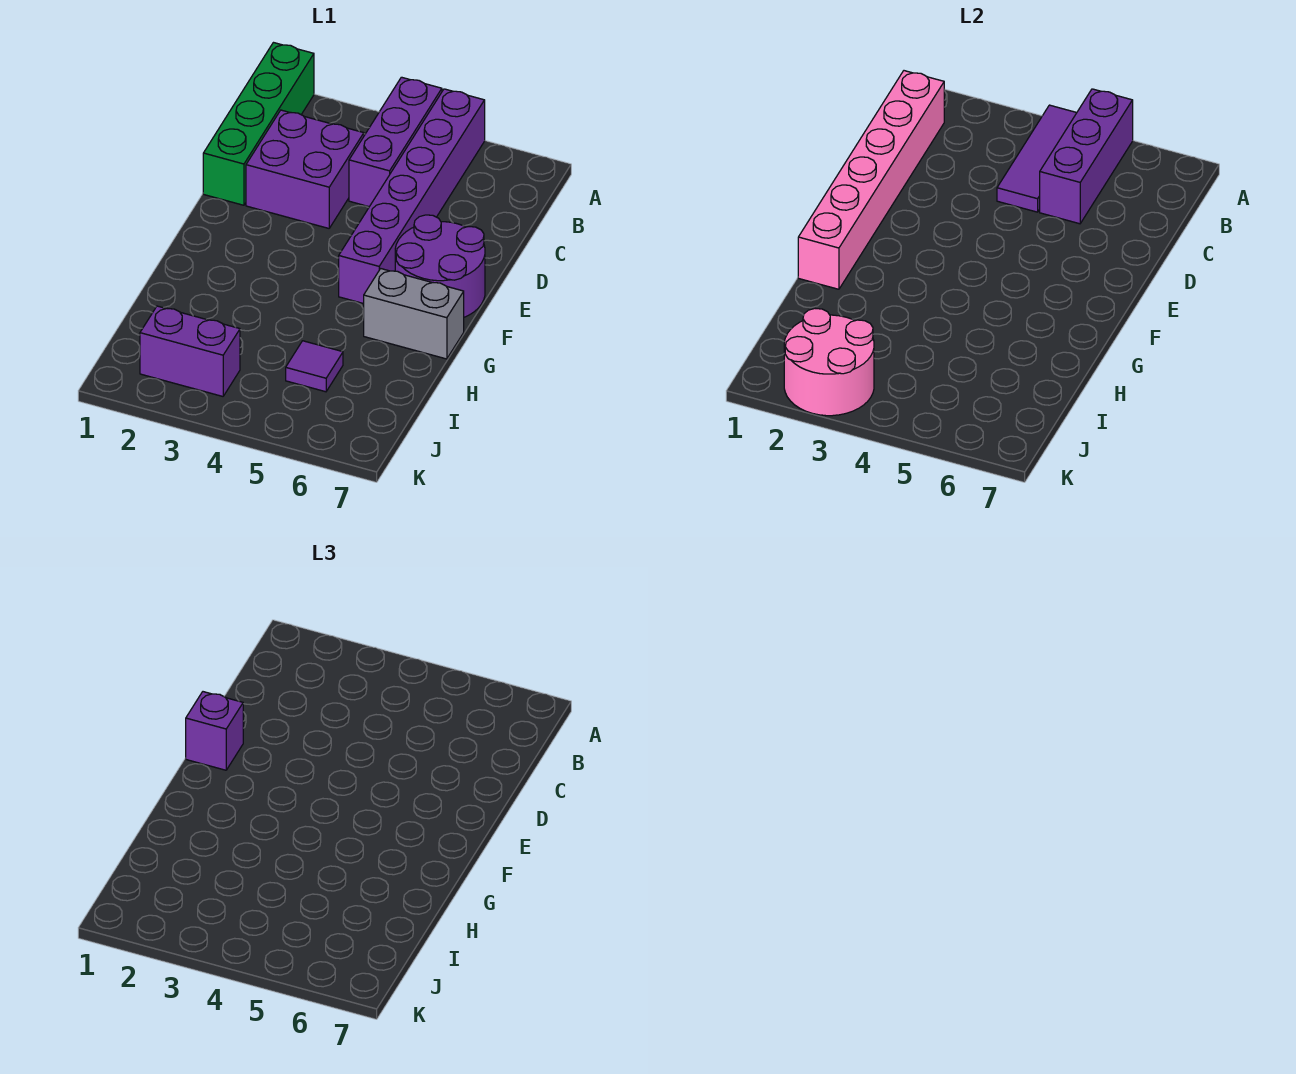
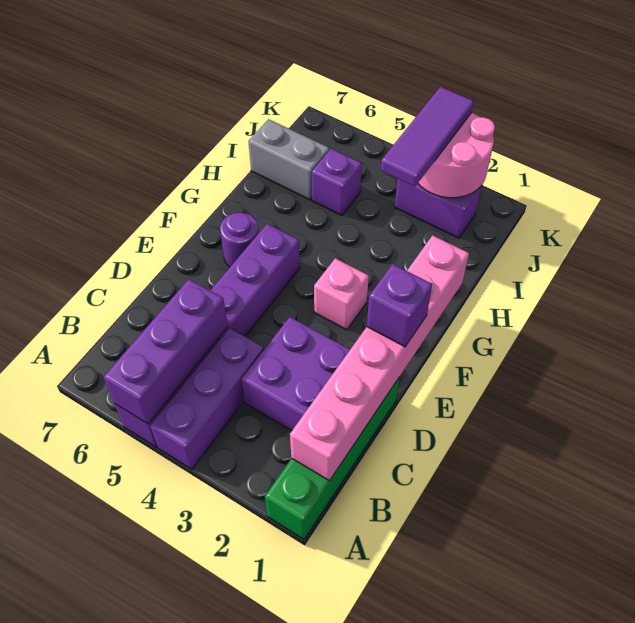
purple 1x3 tile [997,105,1077,212] -> purple 1x3 tile moved to [381,87,474,187]
purple 2x2 round brick [395,215,485,317] -> purple 1x1 round brick [220,213,259,267]
none -> pink 1x1 brick [314,258,369,330]
grey 1x2 brick [364,269,464,359] -> grey 1x2 brick moved to [248,119,329,200]
purple 1x1 tile [286,341,343,392] -> purple 1x1 brick [312,149,362,215]

